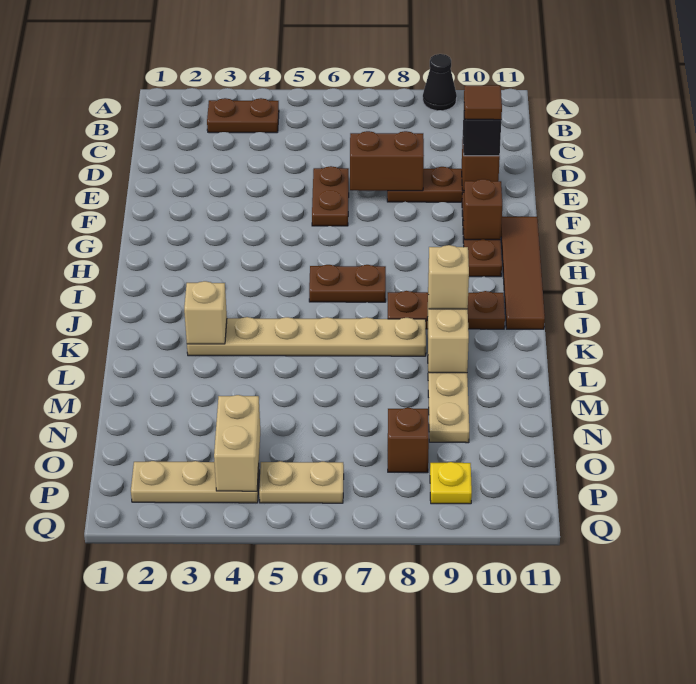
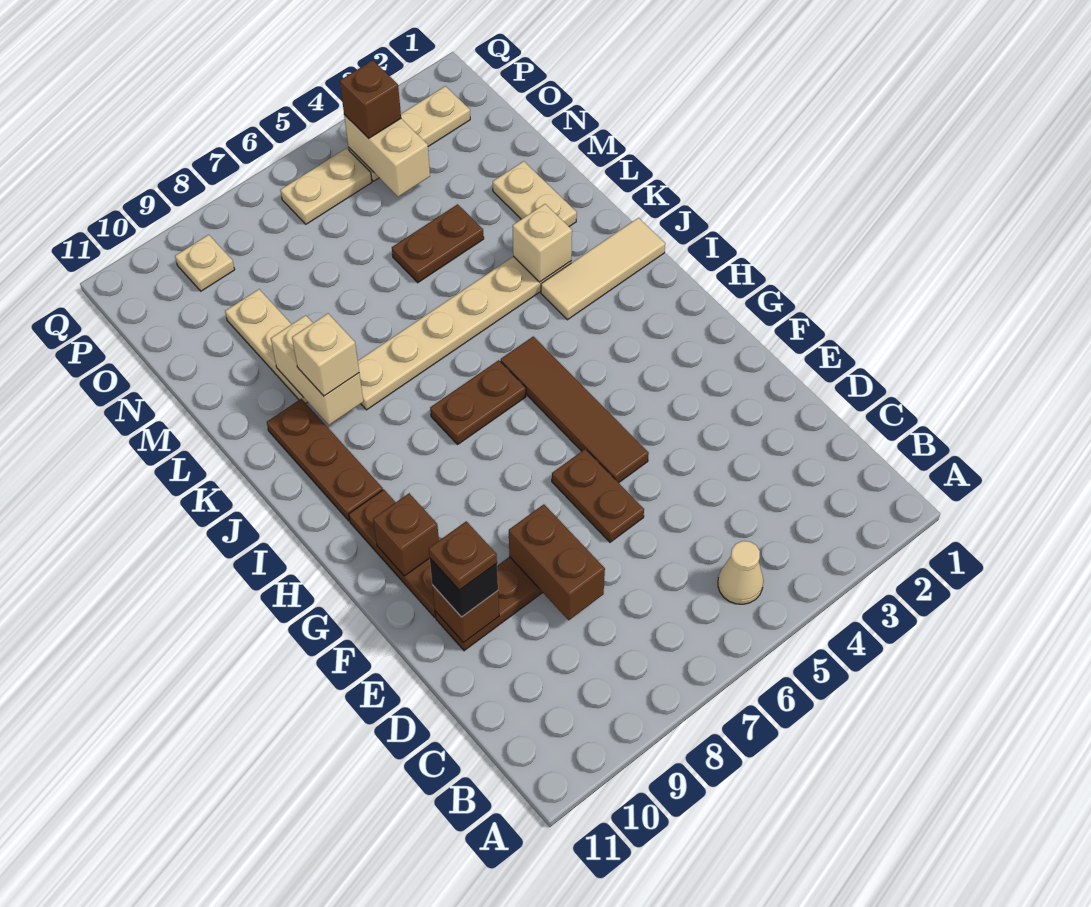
black 1x1 cone [423,54,457,111] -> none
brown 1x2 plate [207,98,279,133] -> brown 1x2 plate moved to [392,204,484,283]
none -> tan 1x1 cone [718,541,763,604]
brown 1x2 brick [350,131,424,191] -> brown 1x2 brick turned to [509,504,605,620]
brown 1x1 tile [464,85,502,120] -> brown 1x1 plate [429,521,497,590]
brown 1x4 tile [501,216,545,329] -> brown 1x4 tile moved to [501,336,649,483]
none -> tan 1x3 tile [541,218,665,320]
brown 1x3 plate [388,291,505,329] -> brown 1x3 plate turned to [267,399,383,521]
none -> tan 1x2 plate [493,161,577,226]
brown 1x1 brick [388,408,429,473] -> brown 1x1 brick moved to [340,60,401,138]
yellow 1x1 plate [430,462,472,504] -> tan 1x1 plate [175,235,235,291]

